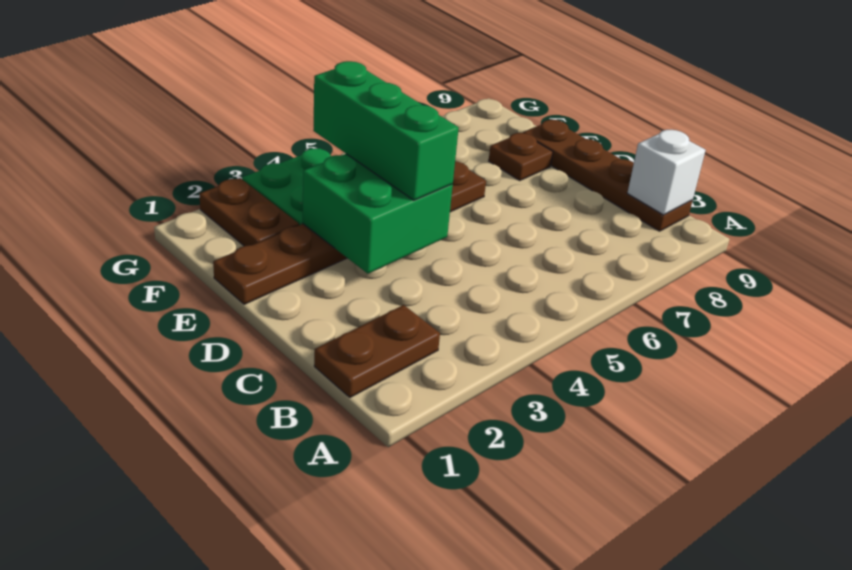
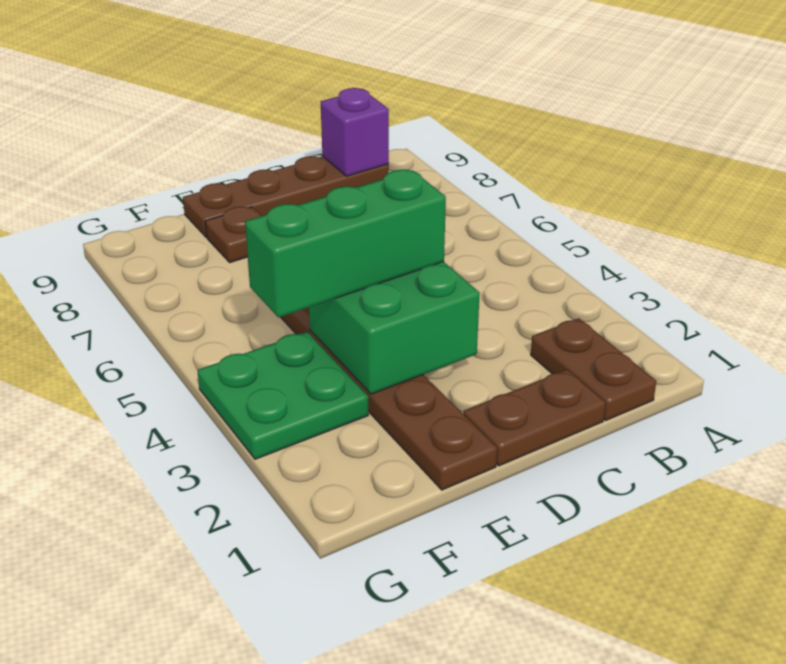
white 1x1 brick [627,130,706,215] -> purple 1x1 brick [321,88,389,176]
brown 1x2 plate [199,178,299,246] -> brown 1x2 plate moved to [463,369,606,466]

